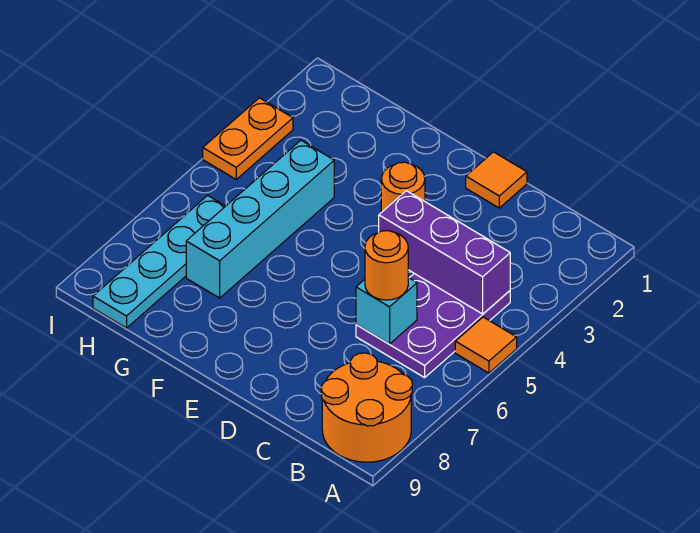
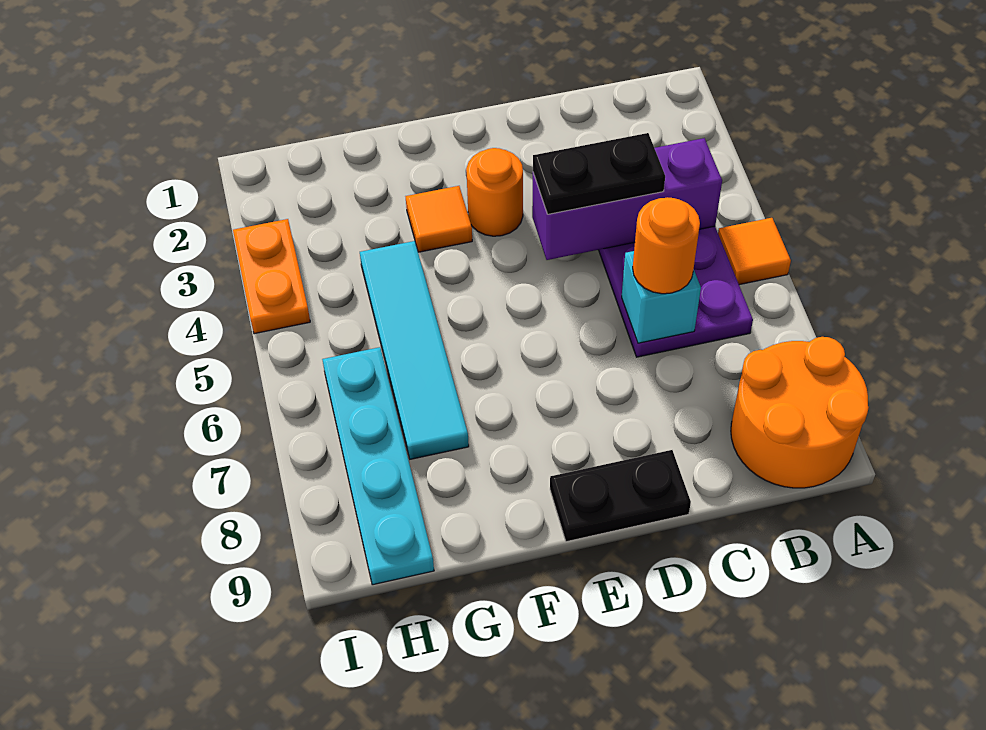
none -> black 1x2 plate [533,133,665,214]
orange 1x1 tile [466,152,527,208] -> orange 1x1 tile moved to [405,186,472,252]
none -> black 1x2 plate [550,450,691,542]
cyan 1x4 brick [186,140,334,298] -> cyan 1x4 tile [360,241,469,459]

